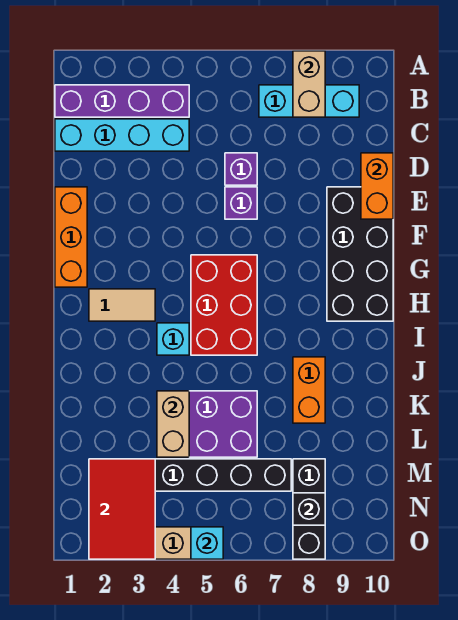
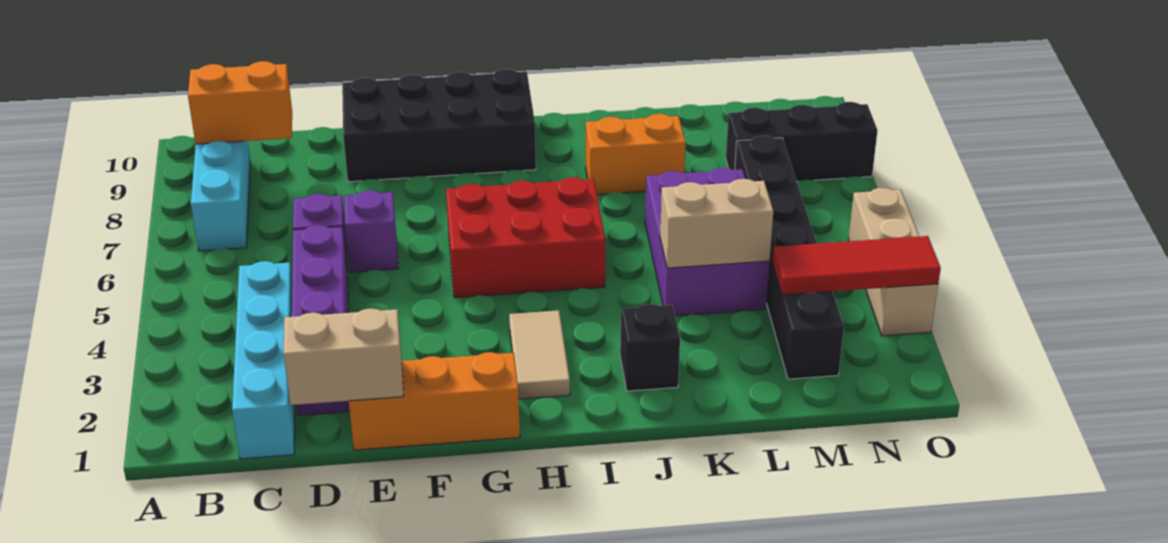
tan 1x2 brick [293,51,325,117] -> tan 1x2 brick moved to [284,309,404,405]
purple 1x4 brick [55,85,189,117] -> purple 1x4 brick moved to [292,225,350,416]
orange 1x2 brick [361,153,393,219] -> orange 1x2 brick moved to [188,61,292,144]
cyan 1x1 brick [157,323,189,355] -> none
red 2x3 tile [89,459,155,559] -> red 1x3 tile [773,236,941,295]
black 1x1 brick [293,493,325,525] -> black 1x1 brick moved to [620,304,680,391]
cyan 1x1 brick [191,527,223,559] -> none

